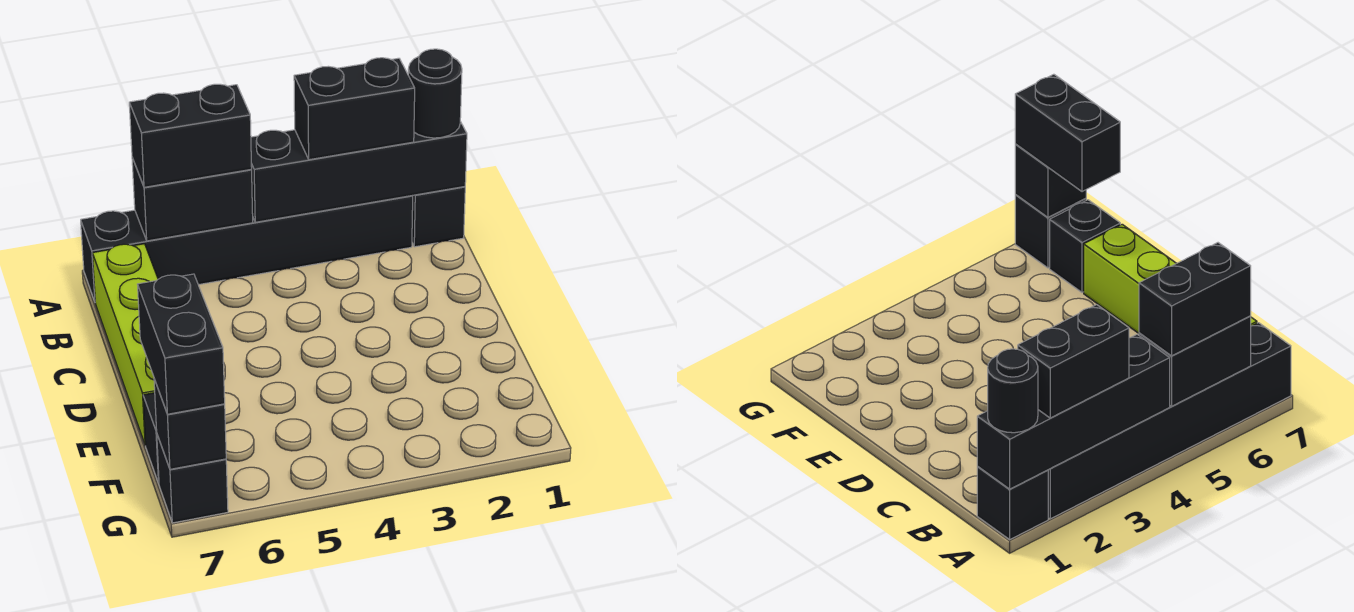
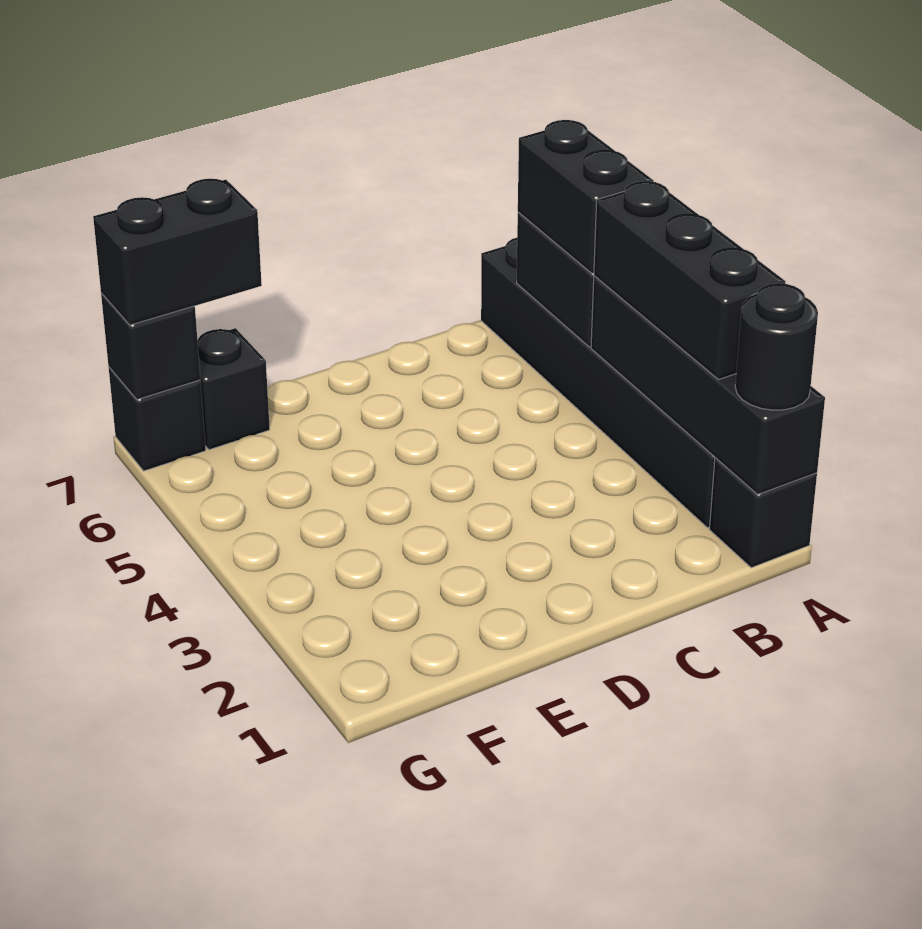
black 1x2 brick [294,58,415,160] -> black 1x3 brick [594,181,785,380]
lime 1x4 brick [92,244,158,446] -> none

